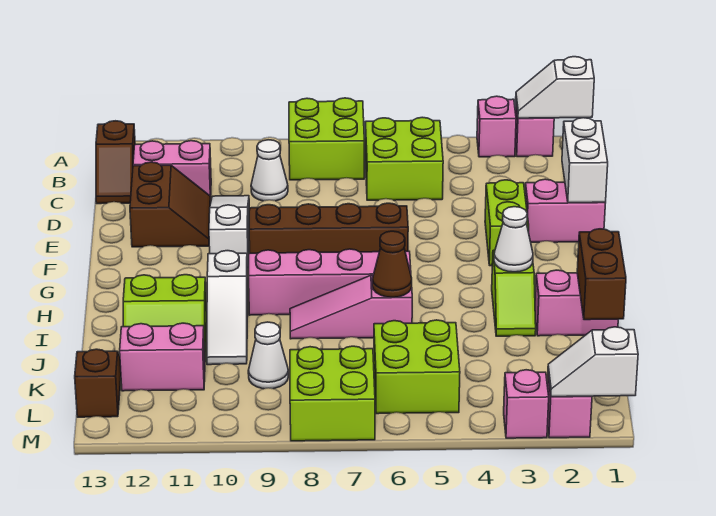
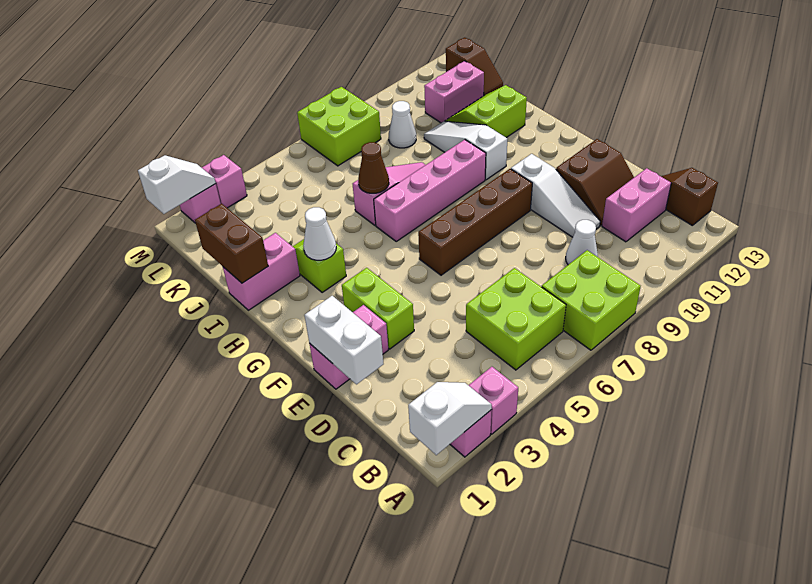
brown 2x2 slope [130,162,211,247] -> brown 2x2 slope turned to [556,139,634,225]
lime 2x2 brick [374,320,460,414] -> none

